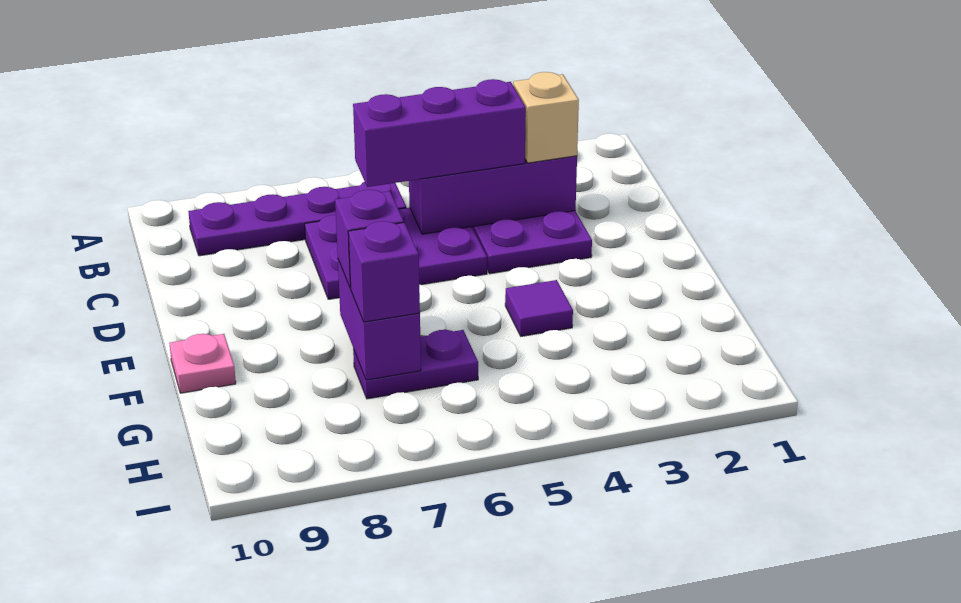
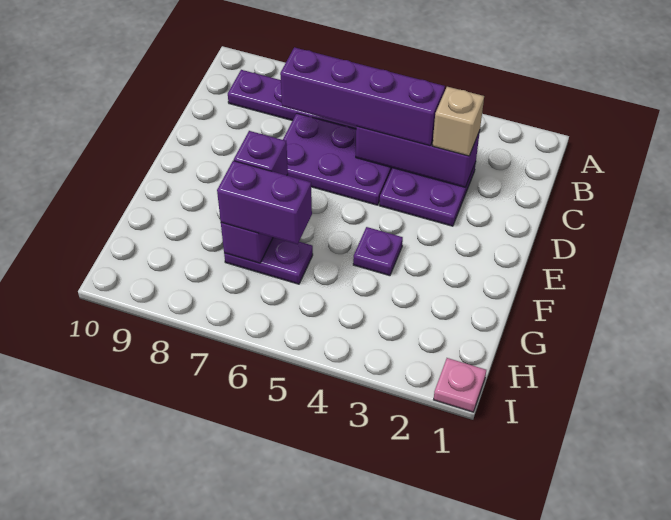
purple 1x3 brick [353,79,526,187] -> purple 1x4 brick [280,47,445,146]
purple 1x1 tile [505,280,573,336] -> purple 1x1 plate [353,227,403,276]
pink 1x1 plate [170,334,236,393] -> pink 1x1 plate moved to [434,358,486,412]
purple 1x1 brick [348,221,420,322] -> purple 1x2 brick [217,161,312,244]

